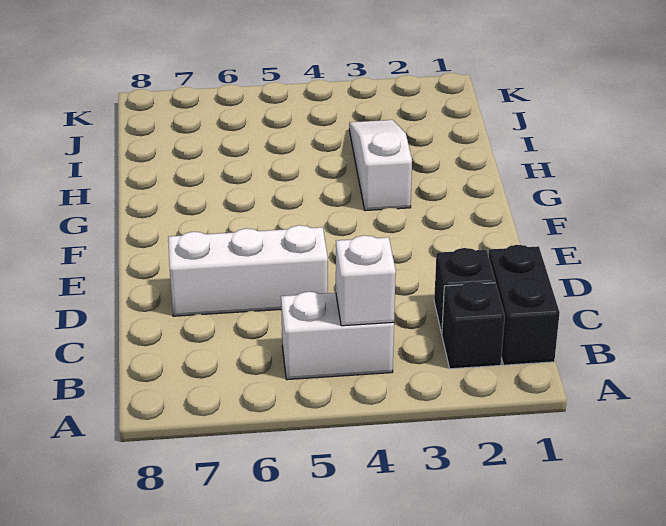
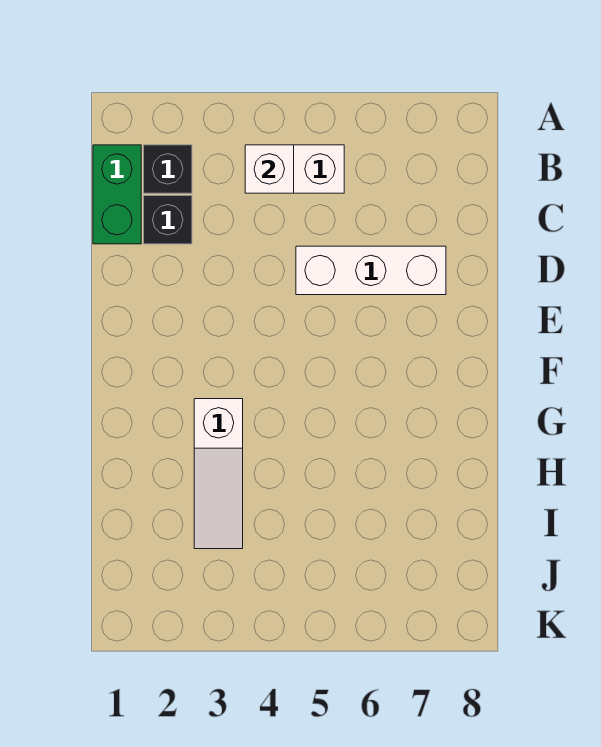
black 1x2 brick [489,245,560,365] -> green 1x2 brick [93,145,141,244]

